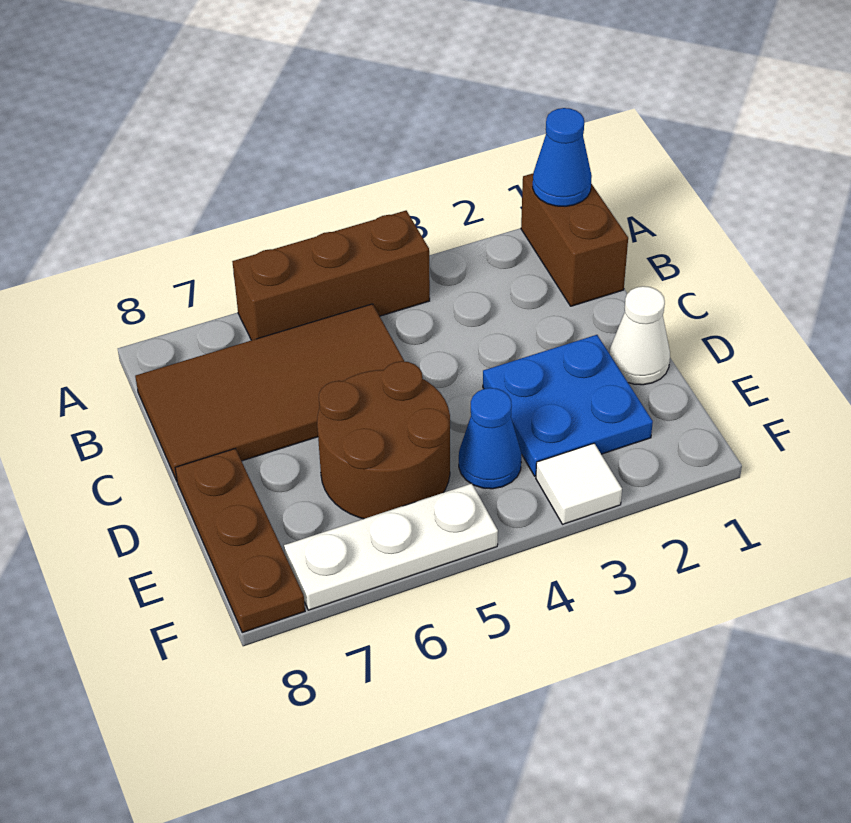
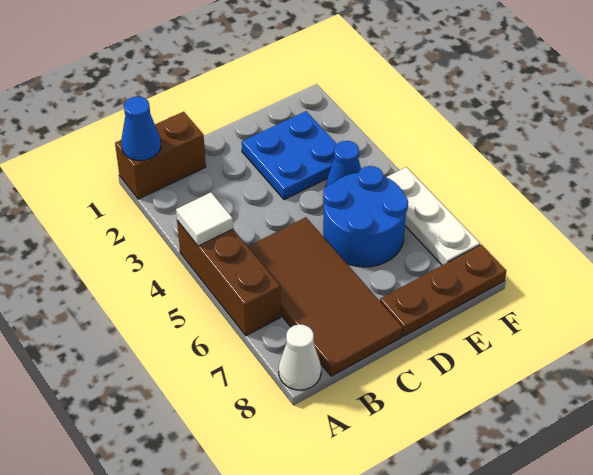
white 1x1 cone [609,286,670,385] -> white 1x1 cone moved to [279,324,321,390]
brown 2x2 round brick [317,361,450,519] -> blue 2x2 round brick [323,166,408,267]
white 1x1 tile [536,443,622,524] -> white 1x1 tile moved to [176,192,233,246]

